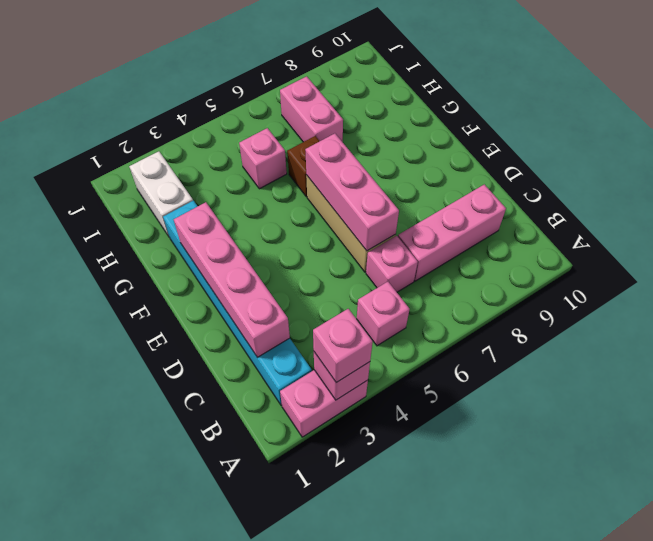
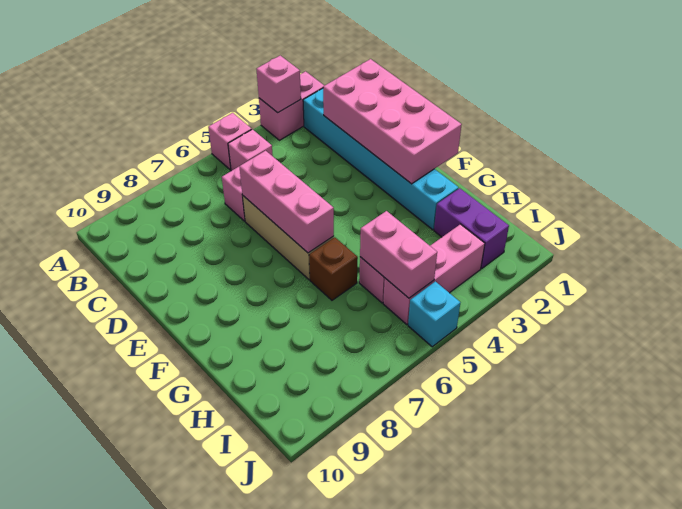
pink 1x1 brick [313,309,373,383] -> pink 1x1 brick moved to [208,113,252,170]
pink 1x4 brick [174,202,290,358] -> pink 2x4 brick [323,59,462,184]
pink 1x3 brick [398,184,506,281] -> pink 1x3 brick moved to [383,224,485,324]
white 1x2 brick [129,151,193,236] -> purple 1x2 brick [434,188,509,269]
pink 1x2 brick [280,76,343,142] -> pink 1x2 brick moved to [360,211,437,298]
none -> cyan 1x1 brick [408,281,460,347]

